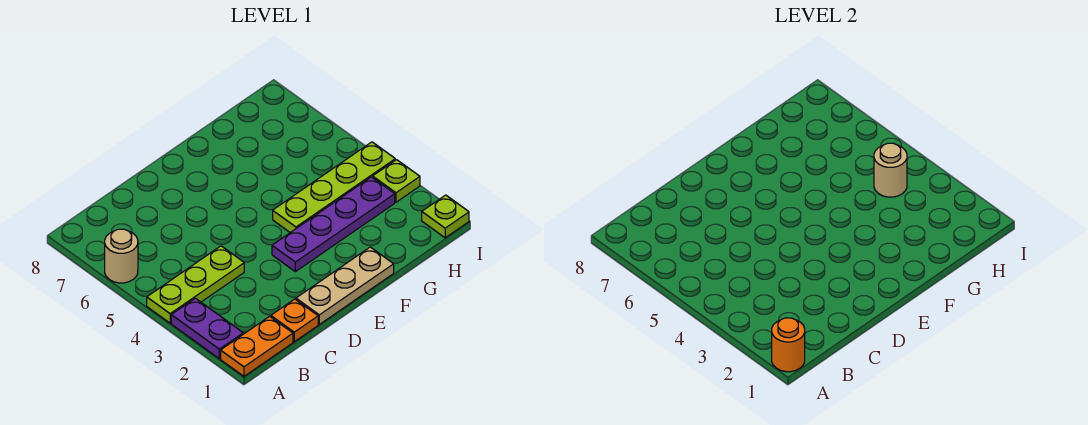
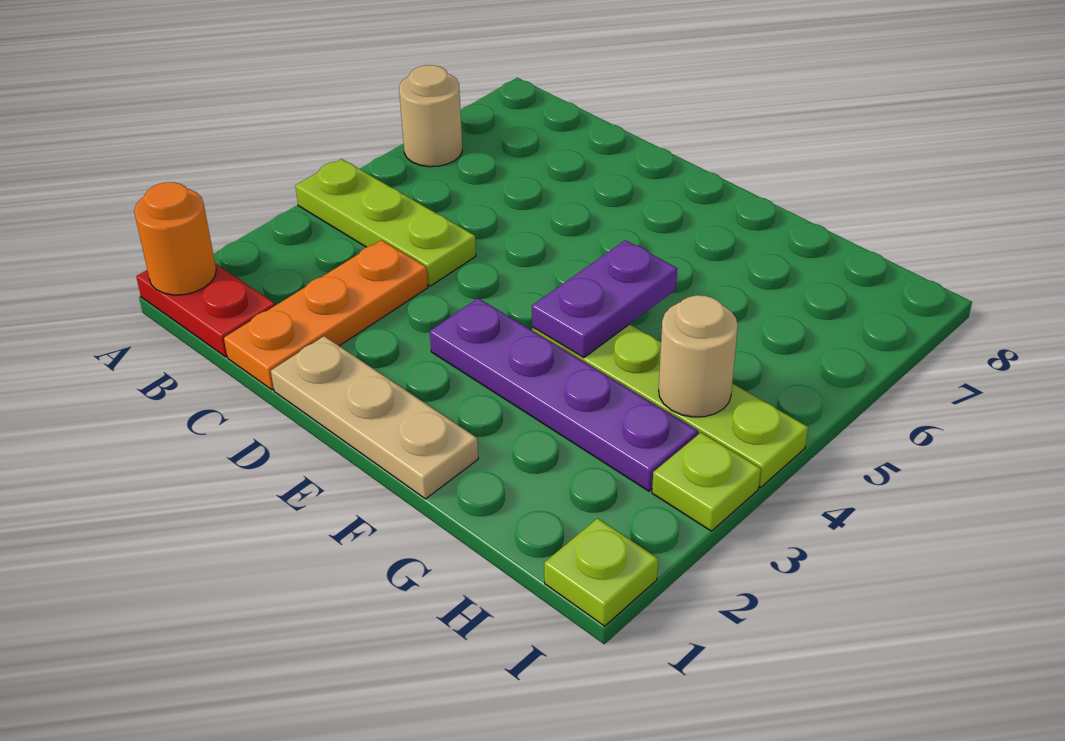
orange 1x2 plate [221,316,293,376] -> red 1x2 plate [136,264,275,357]
purple 1x2 plate [171,298,243,359] -> purple 1x2 plate moved to [532,240,677,358]
orange 1x1 plate [271,299,318,342] -> orange 1x3 plate [224,240,428,390]

